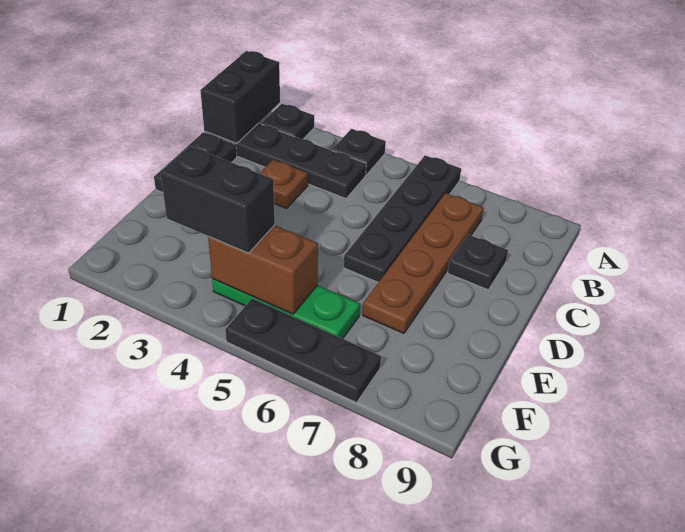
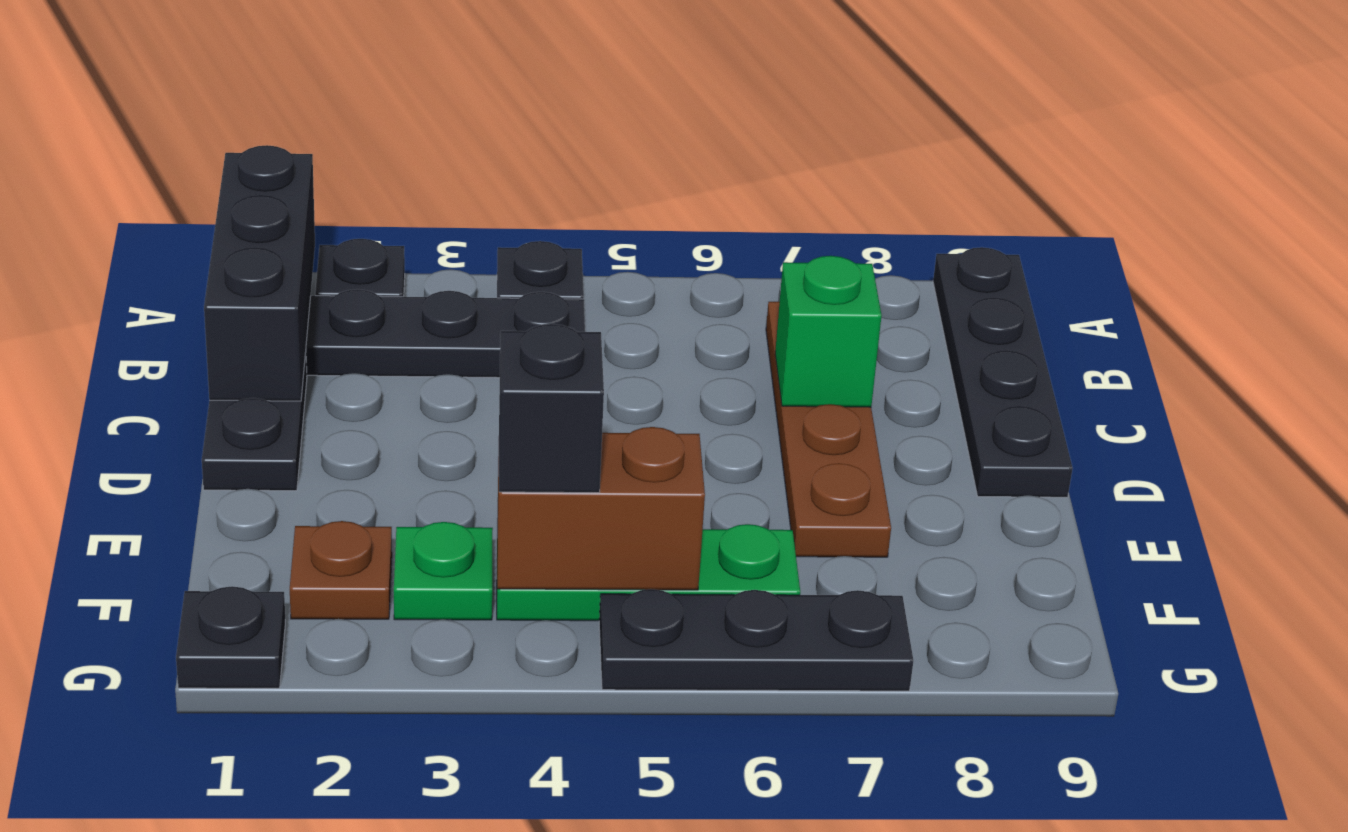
black 1x2 brick [200,51,280,143] -> black 1x3 brick [204,145,315,401]
black 1x4 plate [344,155,461,282] -> black 1x4 plate moved to [933,247,1073,497]
brown 1x1 plate [260,159,308,208] -> brown 1x1 plate moved to [290,521,392,619]
none -> green 1x1 brick [775,256,882,407]
black 1x1 plate [448,235,508,290] -> black 1x1 plate moved to [176,586,285,688]
none -> green 1x1 plate [394,522,493,620]
black 1x2 brick [161,146,275,253] -> black 1x1 brick [499,324,604,493]

